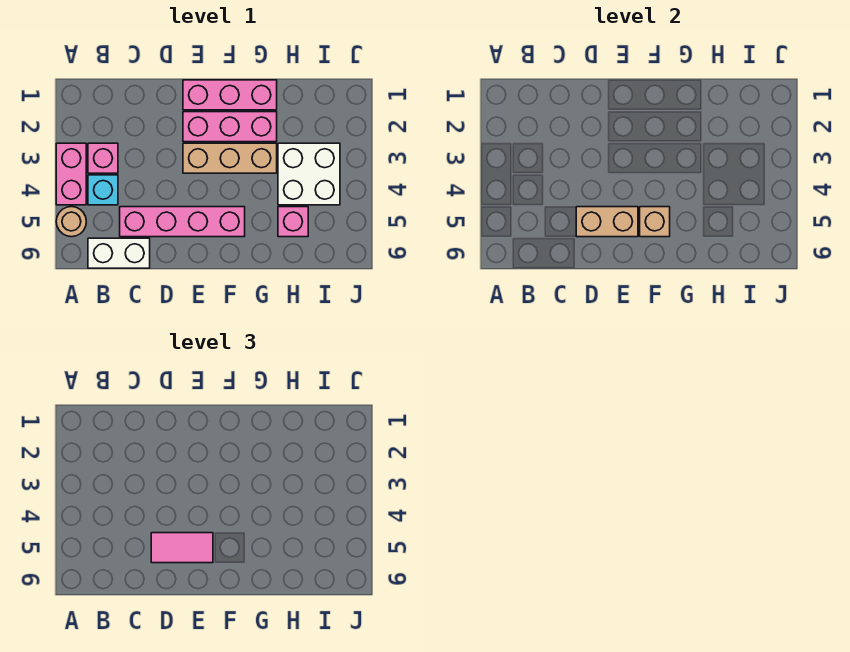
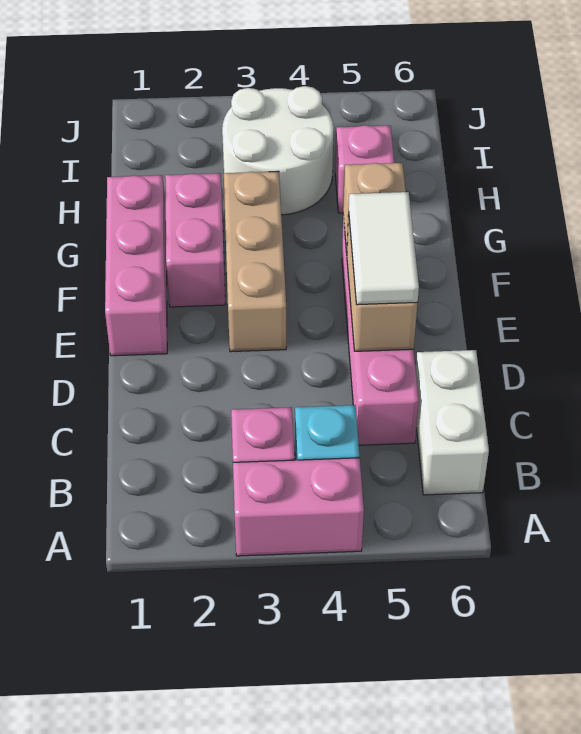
tan 1x1 round brick [56,207,86,237] -> none
pink 1x2 tile [151,533,213,563] -> white 1x2 tile [348,192,419,305]
pink 1x3 brick [183,112,277,142] -> pink 1x2 brick [165,173,225,307]
white 2x2 brick [278,143,340,205] -> white 2x2 round brick [222,86,334,215]

